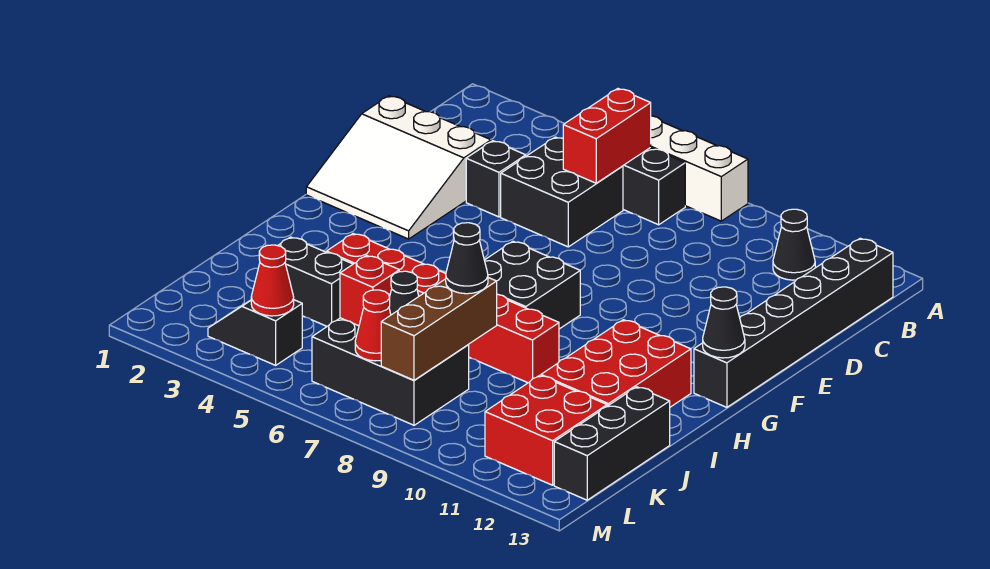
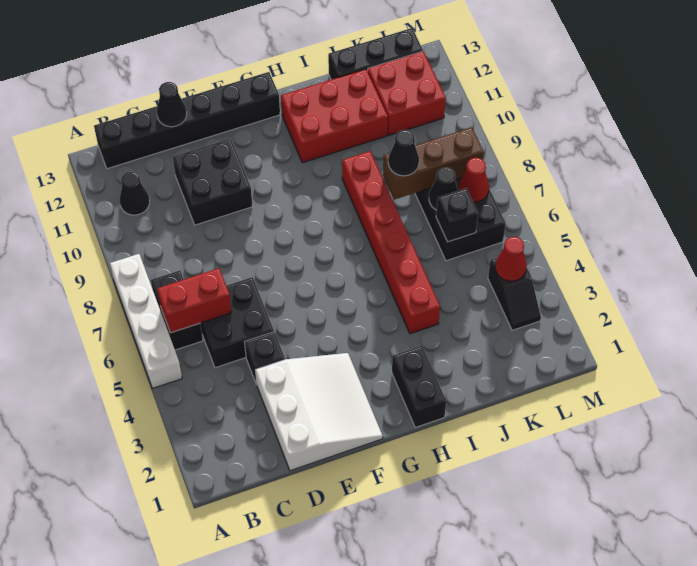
black 2x2 brick [484,241,580,329] -> black 2x2 brick moved to [173,139,253,225]
black 1x1 cone [703,287,745,358] -> black 1x1 cone moved to [157,82,187,127]
black 1x2 brick [278,237,353,326] -> black 1x2 brick moved to [392,346,446,427]
red 1x1 brick [340,256,399,326] -> black 1x1 brick [436,188,478,242]

